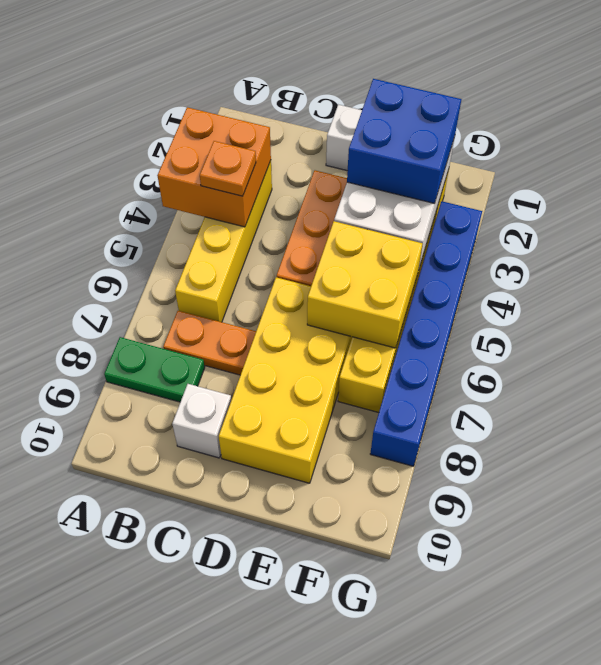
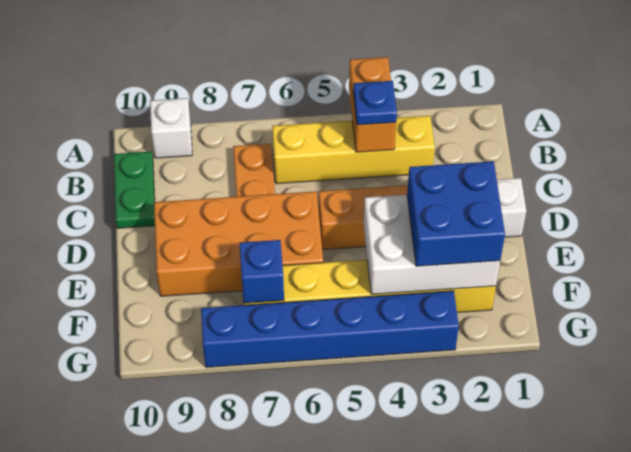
orange 2x2 brick [157,107,271,227] -> orange 1x2 brick [349,57,396,152]
green 1x2 plate [104,337,205,402] -> green 1x2 plate moved to [114,151,155,228]
orange 1x1 plate [200,141,256,196] -> blue 1x1 plate [353,81,397,125]
white 1x1 brick [172,384,231,458] -> white 1x1 brick moved to [150,98,192,158]
yellow 2x4 brick [219,277,352,483] -> orange 2x4 brick [154,191,323,296]
yellow 2x2 brick [307,221,422,348] -> none
none -> blue 1x1 brick [239,240,284,303]

